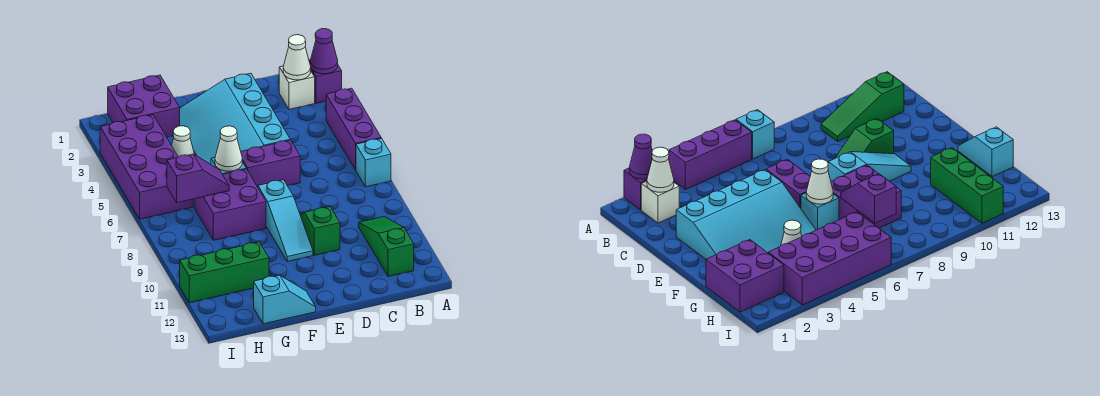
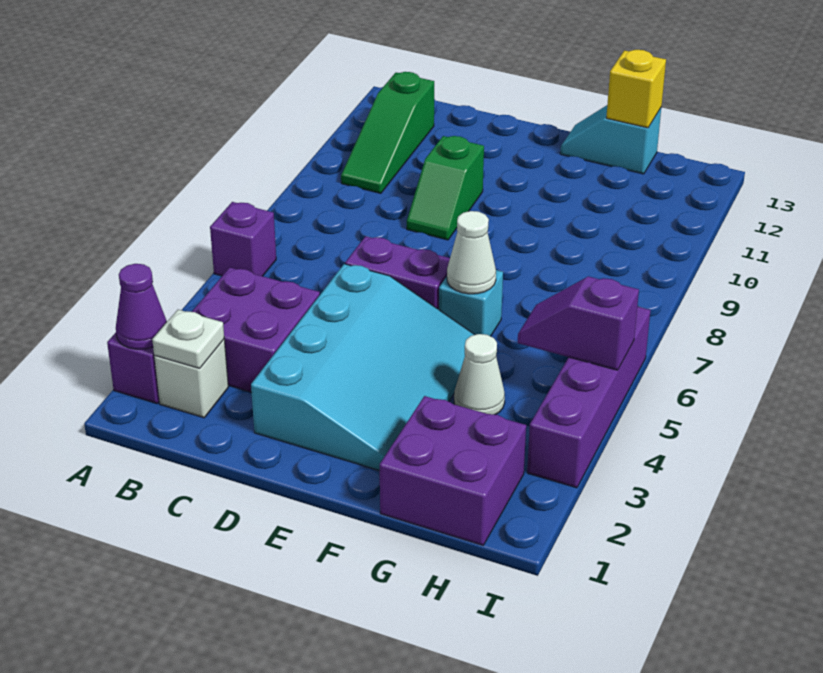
purple 1x3 brick [326,88,381,170] -> purple 1x1 brick [210,202,276,276]
cyan 1x1 brick [356,138,391,187] -> none
white 1x1 cone [283,35,311,80] -> white 1x1 plate [152,310,224,368]
cyan 1x3 slope [258,180,313,261] -> none
purple 2x2 brick [194,169,266,240] -> purple 2x2 brick moved to [192,268,320,392]
purple 1x2 slope [167,154,229,203] -> purple 1x2 slope moved to [518,276,639,370]
green 1x3 brick [180,242,269,303] -> none
none -> yellow 1x1 brick [606,50,666,128]
purple 2x4 brick [100,115,192,219] -> purple 1x4 brick [527,307,651,488]

